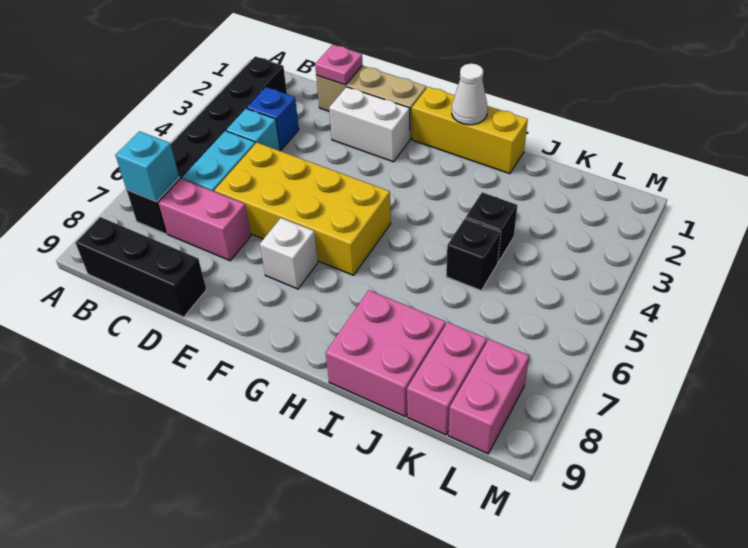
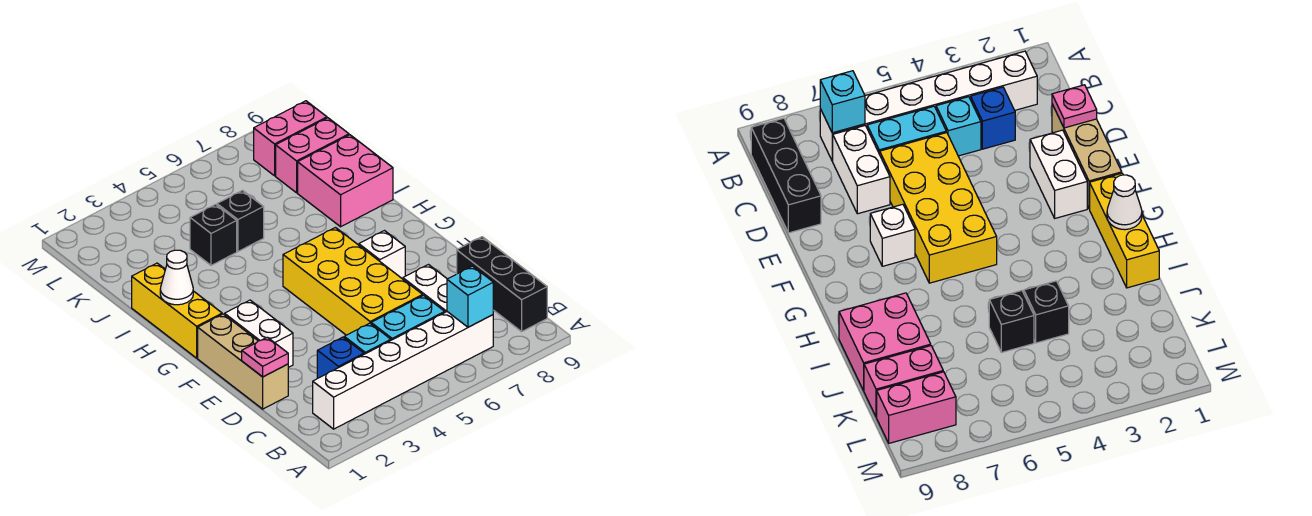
black 1x6 brick [127,56,287,234] -> white 1x6 brick [313,312,493,429]
pink 1x2 brick [159,179,251,261] -> white 1x2 brick [403,265,447,312]

